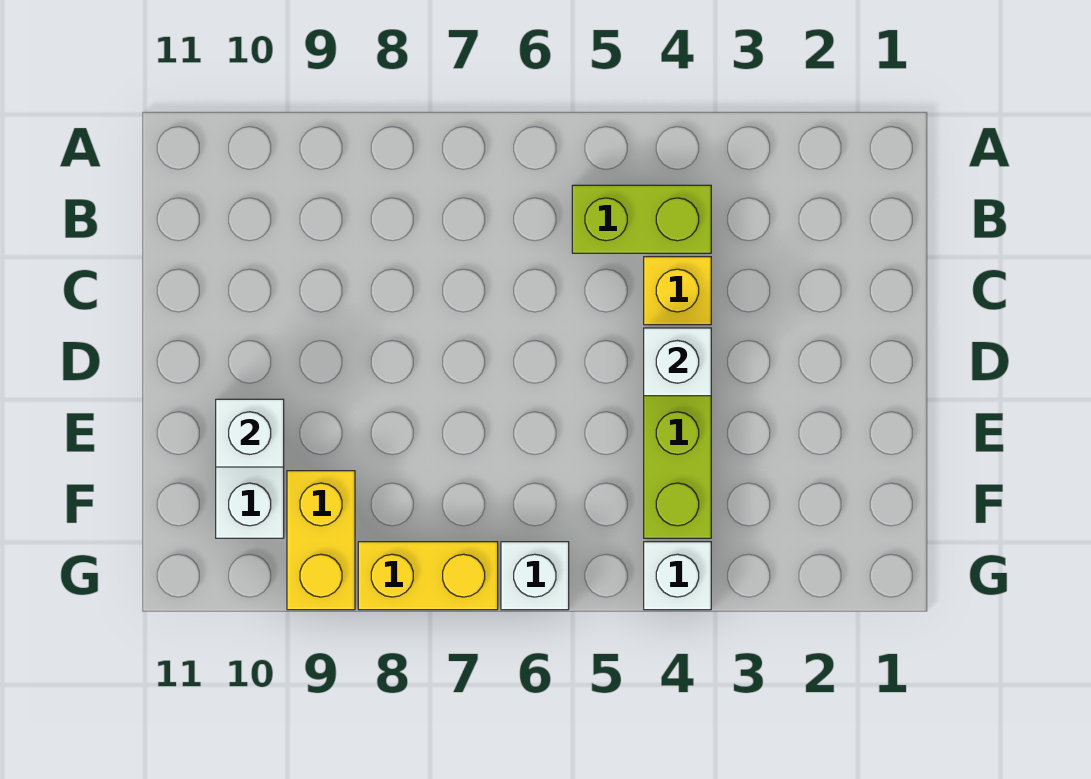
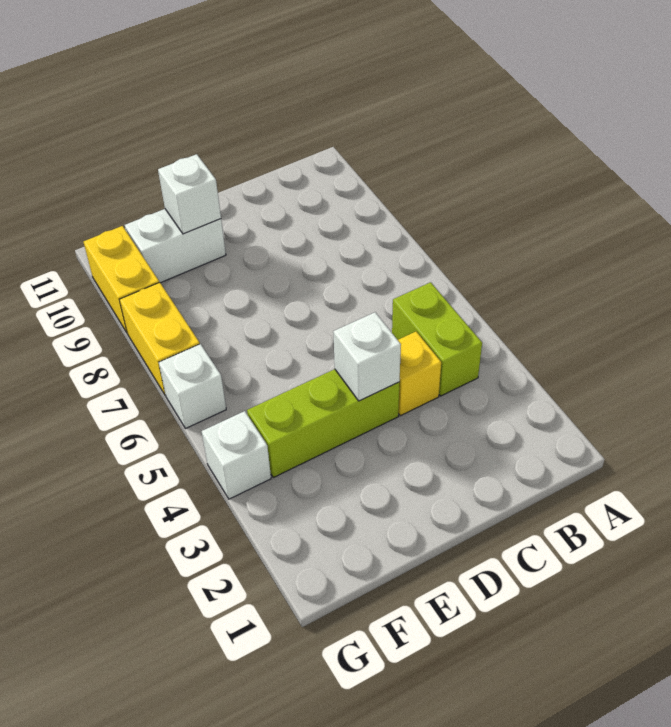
yellow 1x2 brick [287,471,355,610] -> yellow 1x2 brick turned to [84,226,159,332]

